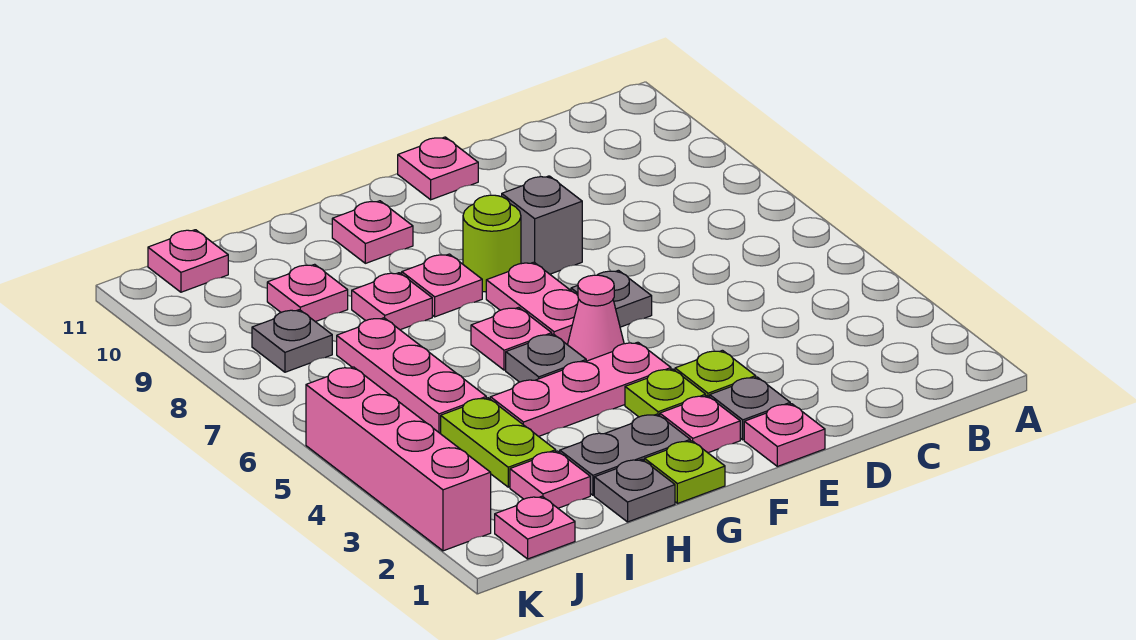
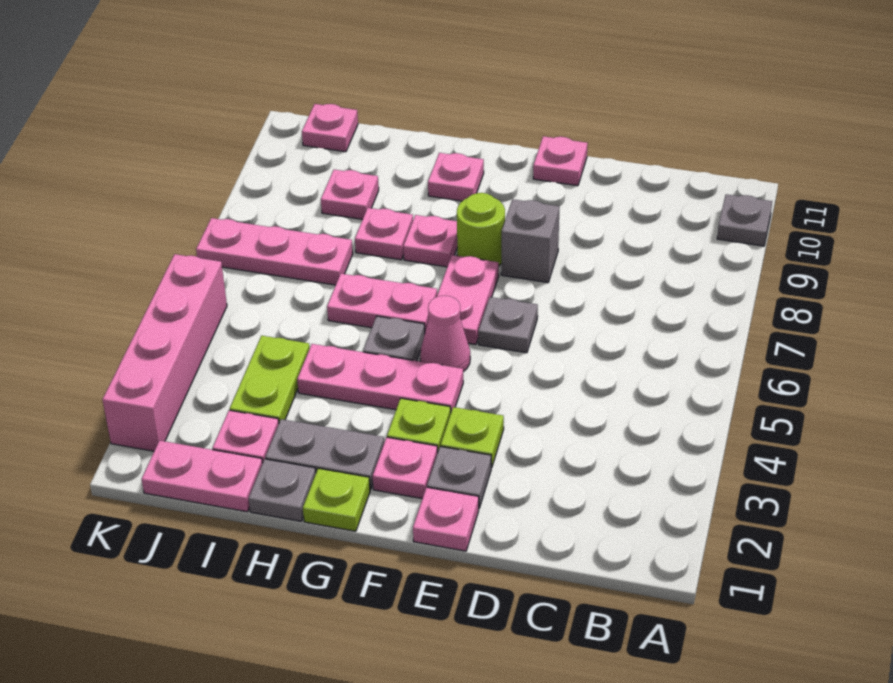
pink 1x1 plate [471,307,552,370] -> pink 1x2 plate [327,274,437,331]
pink 1x3 plate [337,318,486,433] -> pink 1x3 plate turned to [196,218,353,285]
pink 1x1 plate [495,496,575,559] -> pink 1x2 plate [142,441,263,512]
grey 1x1 plate [252,310,332,372] -> grey 1x1 plate moved to [717,194,772,246]

